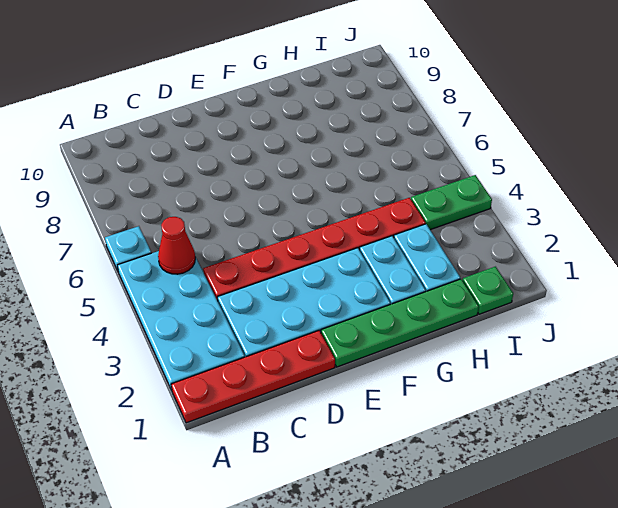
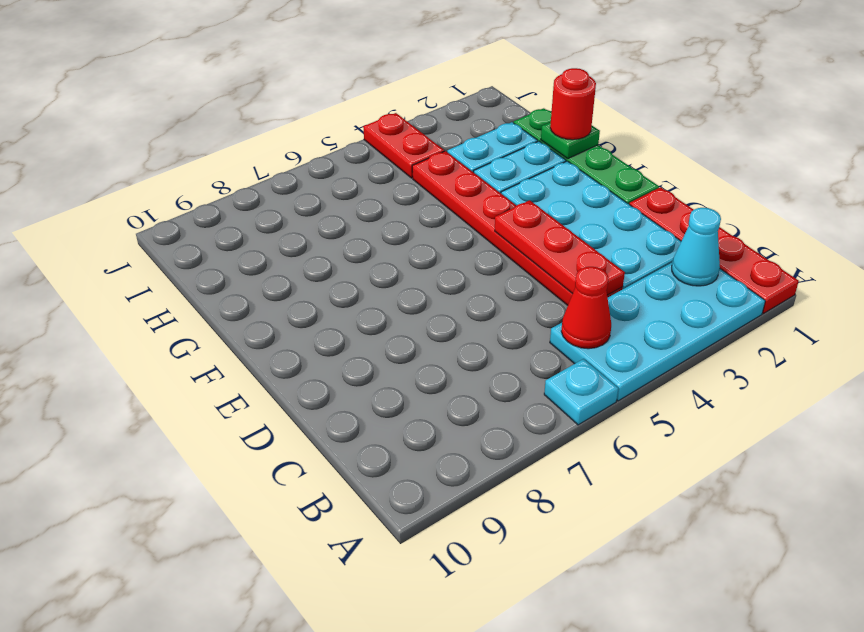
none -> cyan 1x1 cone [672,208,721,286]
none -> red 1x3 plate [495,200,625,295]
none -> red 1x1 round brick [550,68,596,140]
green 1x1 plate [463,267,513,314] -> green 1x1 plate moved to [541,122,600,159]
green 1x2 plate [411,175,492,230] -> red 1x2 plate [363,113,444,178]

